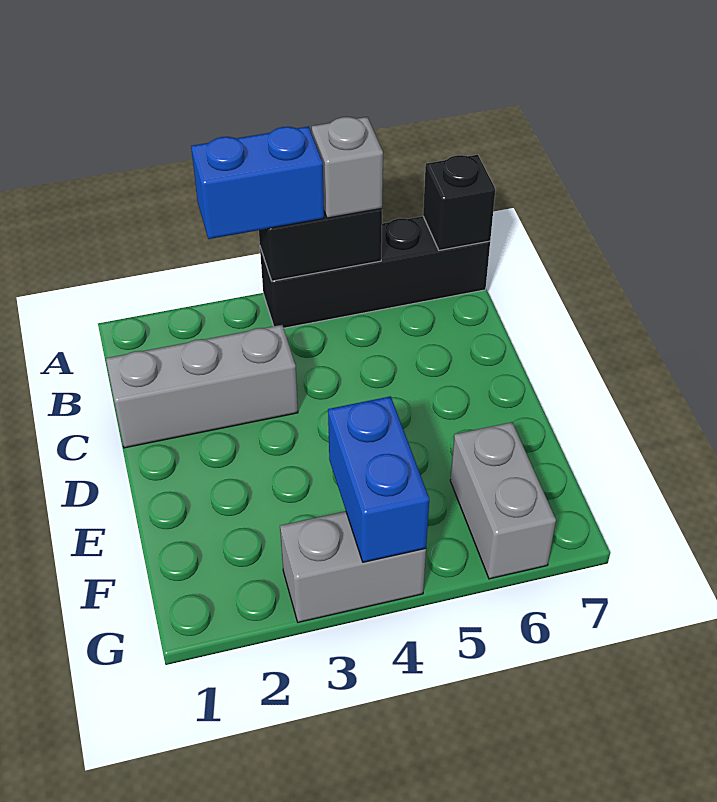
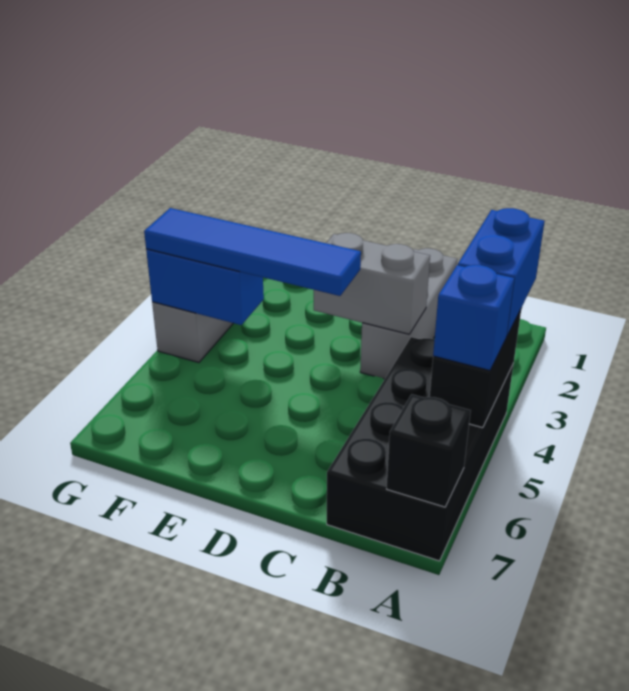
black 1x4 brick [260,216,490,328] -> black 2x4 brick [327,337,514,561]
grey 1x1 brick [312,117,383,218] -> blue 1x1 brick [433,265,514,371]
none -> blue 1x4 tile [144,208,361,296]
grey 1x2 brick [450,422,556,579] -> grey 1x2 brick moved to [314,233,430,334]

